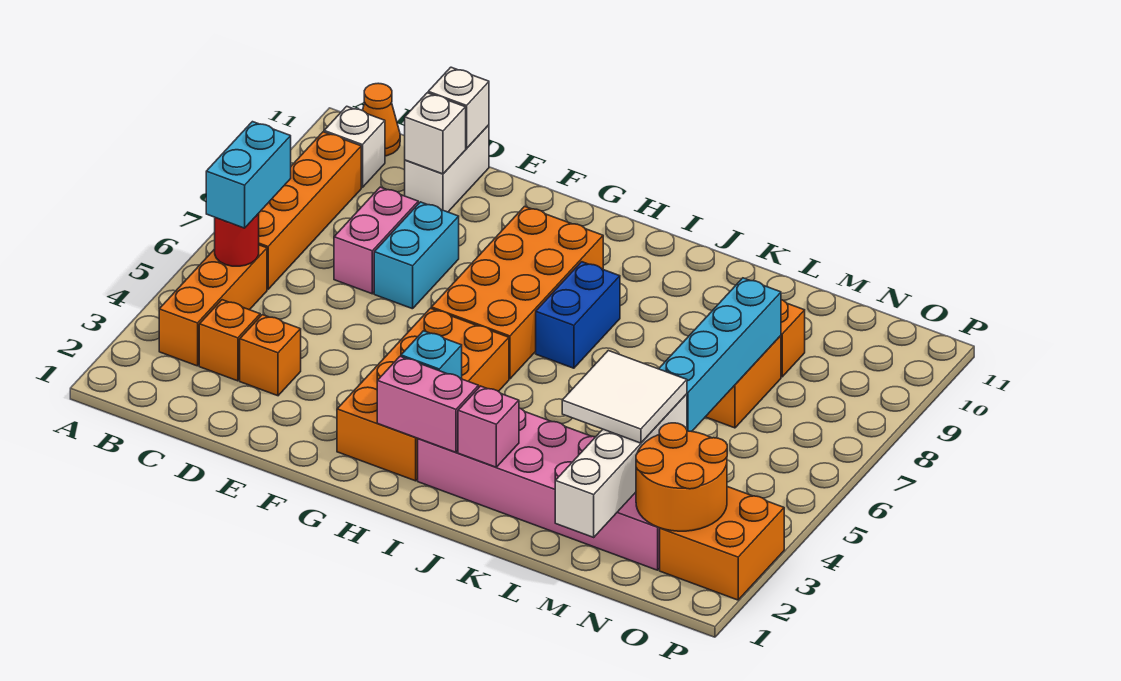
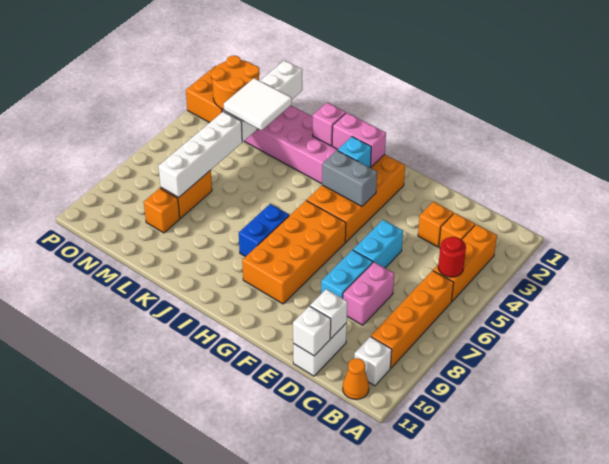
cyan 1x2 brick [206,122,291,228] -> cyan 1x2 brick moved to [353,220,403,268]
none -> grey 1x2 brick [322,150,377,207]
cyan 1x4 brick [659,278,781,431] -> white 1x4 brick [158,112,242,198]

